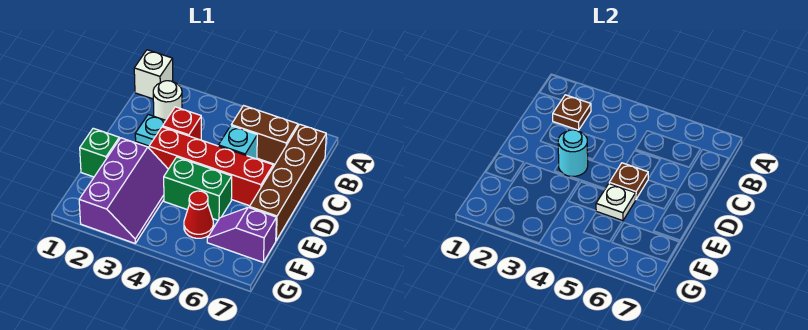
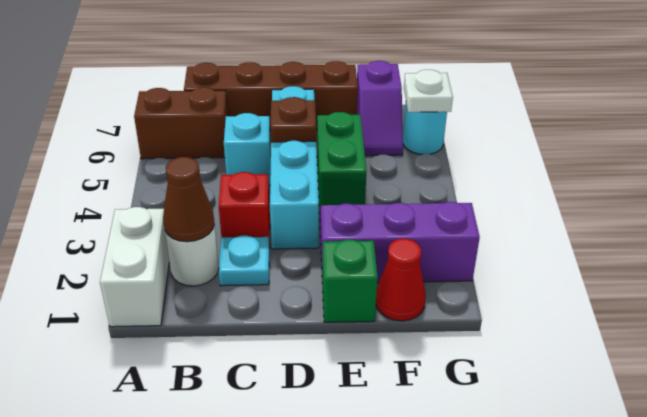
white 1x1 brick [134,50,173,99] -> white 1x2 brick [100,207,169,327]
brown 1x1 plate [553,95,591,130] -> brown 1x1 cone [163,157,214,242]
brown 1x2 brick [231,106,298,164] -> brown 1x2 brick turned to [134,87,228,159]
red 1x4 brick [149,127,273,206] -> cyan 1x4 brick [270,86,319,249]
cyan 1x1 round brick [558,130,588,176] -> cyan 1x1 round brick moved to [403,103,447,155]
white 1x1 plate [596,184,636,221] -> white 1x1 plate moved to [404,70,453,112]
red 1x1 cone [184,191,214,238] -> red 1x1 cone moved to [376,239,426,321]

